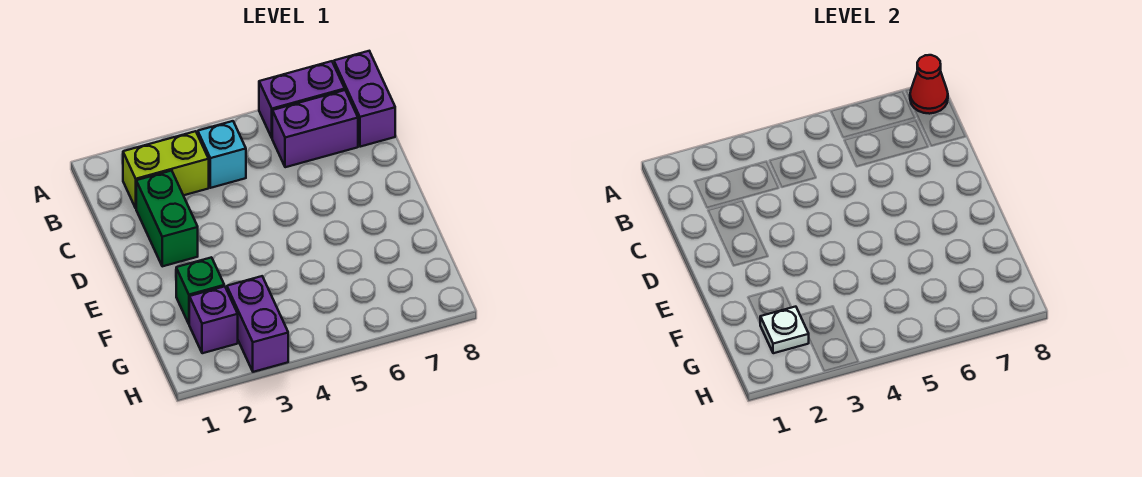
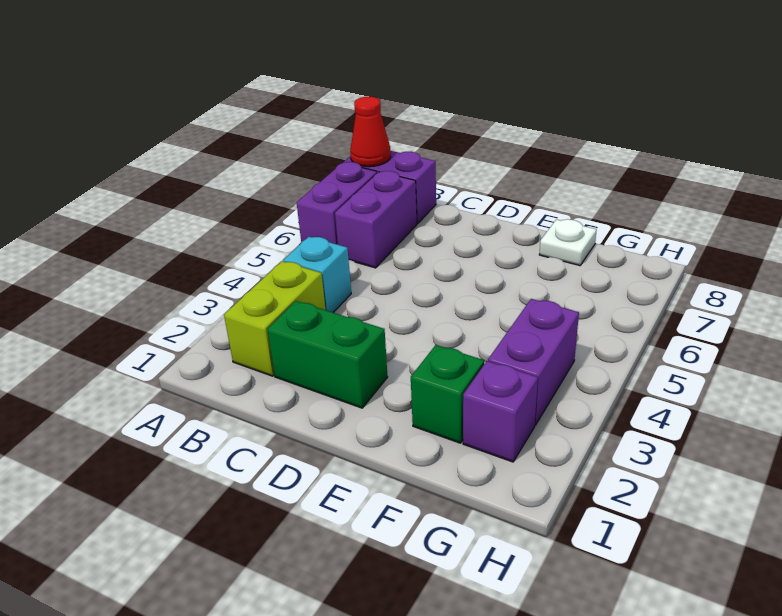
white 1x1 plate [760,307,809,353] -> white 1x1 plate moved to [539,219,597,266]
purple 1x2 brick [227,276,288,372] -> purple 1x2 brick turned to [488,299,579,425]

